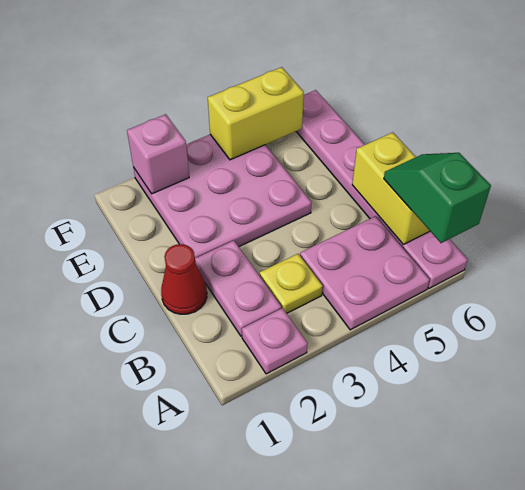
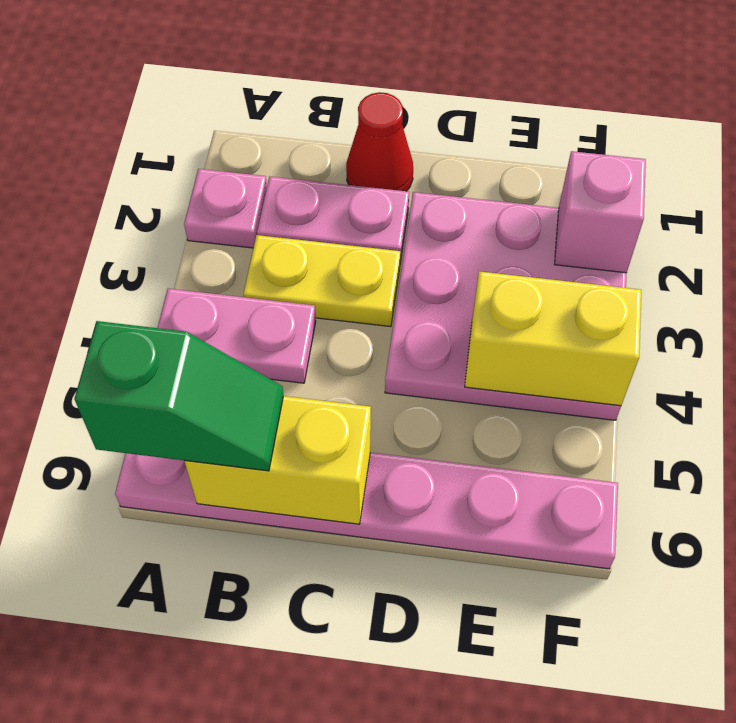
pink 2x2 plate [300,216,430,330] -> pink 1x2 plate [158,289,316,383]
yellow 1x1 plate [260,254,323,313] -> yellow 1x2 plate [243,235,400,327]
yellow 1x2 brick [208,67,304,160] -> yellow 1x2 brick turned to [465,271,641,406]

